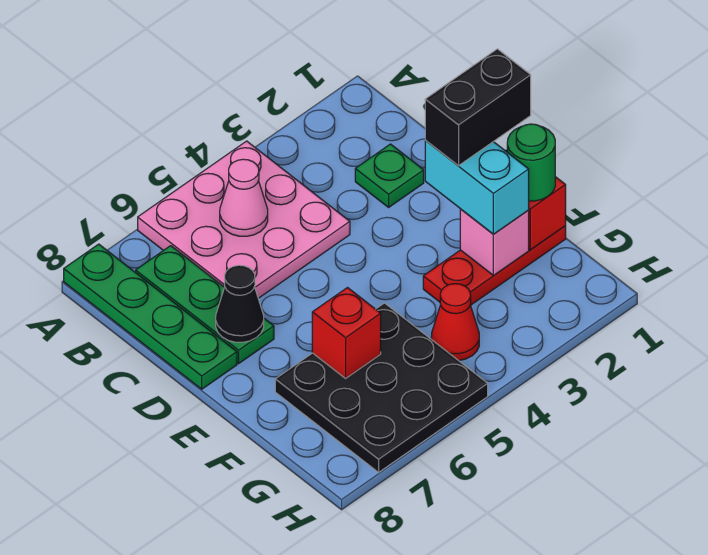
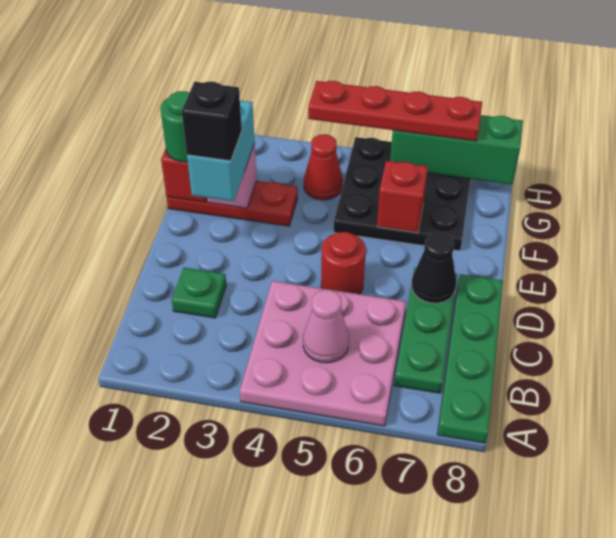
none -> red 1x1 round brick [321,232,366,294]
black 1x2 brick [425,49,531,166] -> black 1x1 brick [182,82,242,161]
none -> red 1x4 plate [308,81,482,141]
none -> green 1x3 brick [390,115,523,185]

